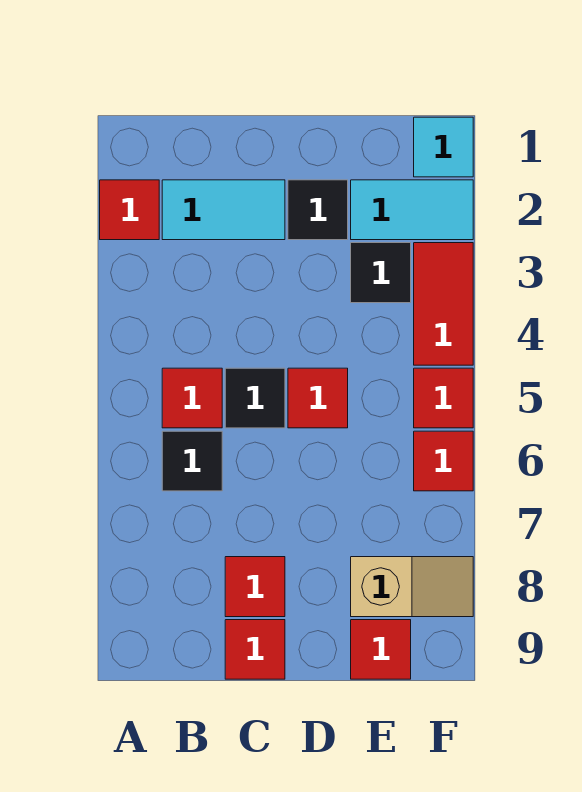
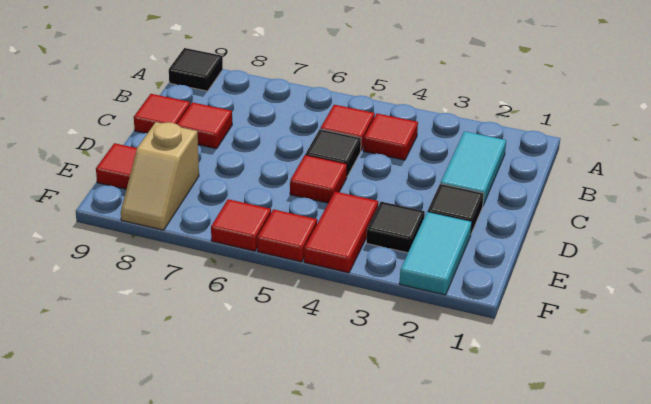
red 1x1 tile [100,180,159,240] -> red 1x1 tile moved to [363,113,418,160]
black 1x1 tile [162,431,222,491] -> black 1x1 tile moved to [169,48,223,91]
cyan 1x1 tile [414,117,473,177] -> none
red 1x2 tile [414,243,473,365] -> red 1x2 tile turned to [304,192,378,273]

